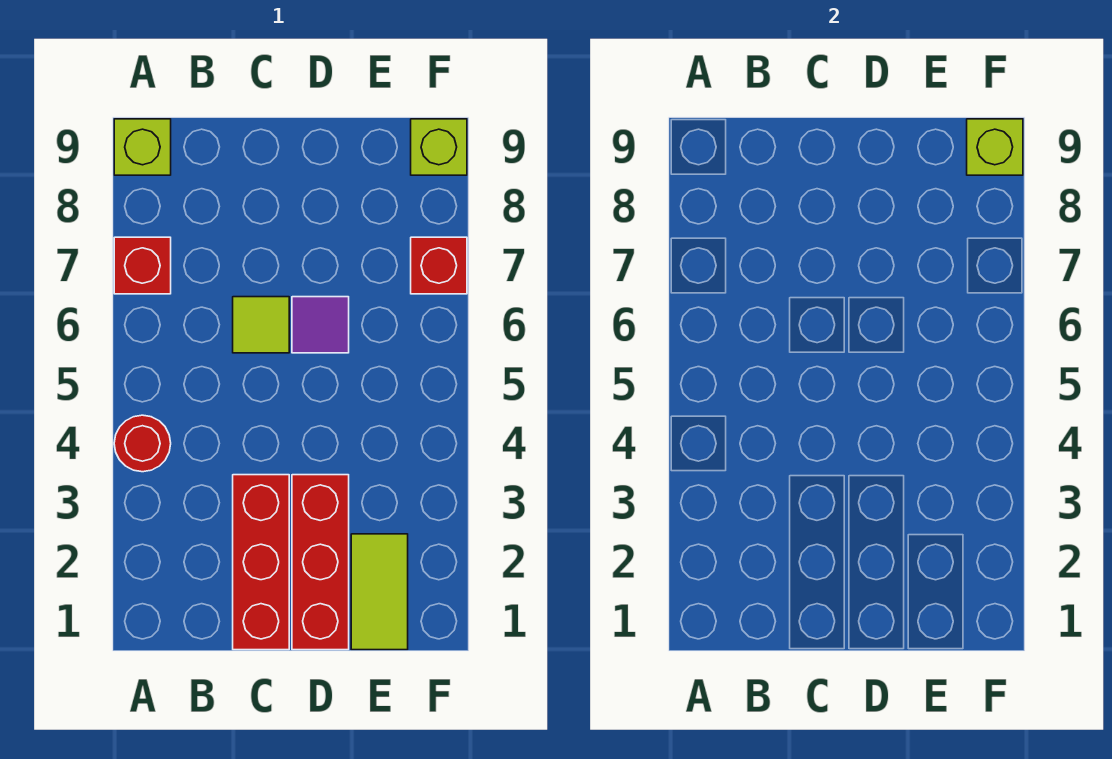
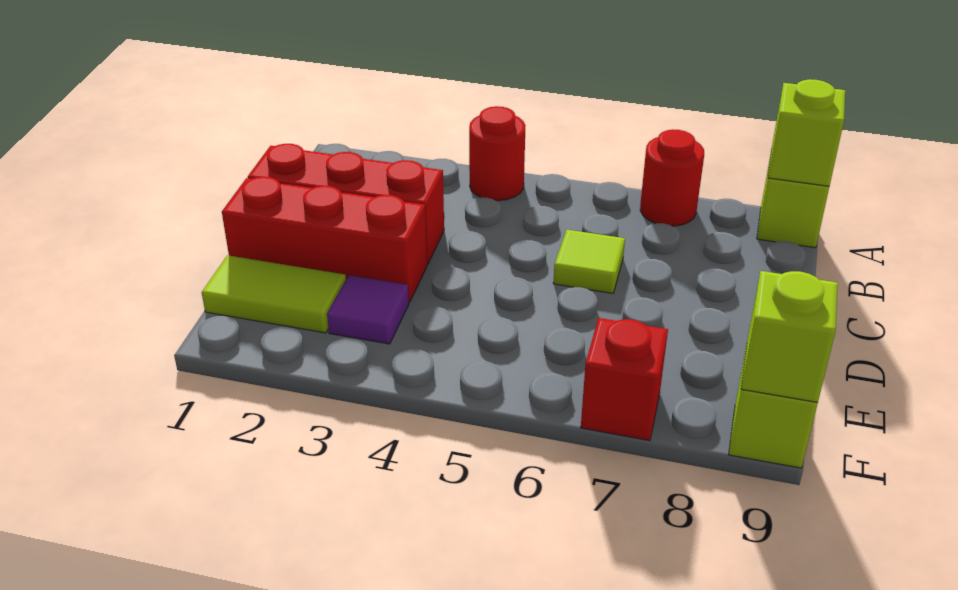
red 1x1 brick [114,237,171,294] -> red 1x1 round brick [640,129,704,226]
none -> lime 1x1 brick [768,79,845,186]
purple 1x1 tile [292,297,349,353] -> purple 1x1 tile moved to [327,275,409,344]

